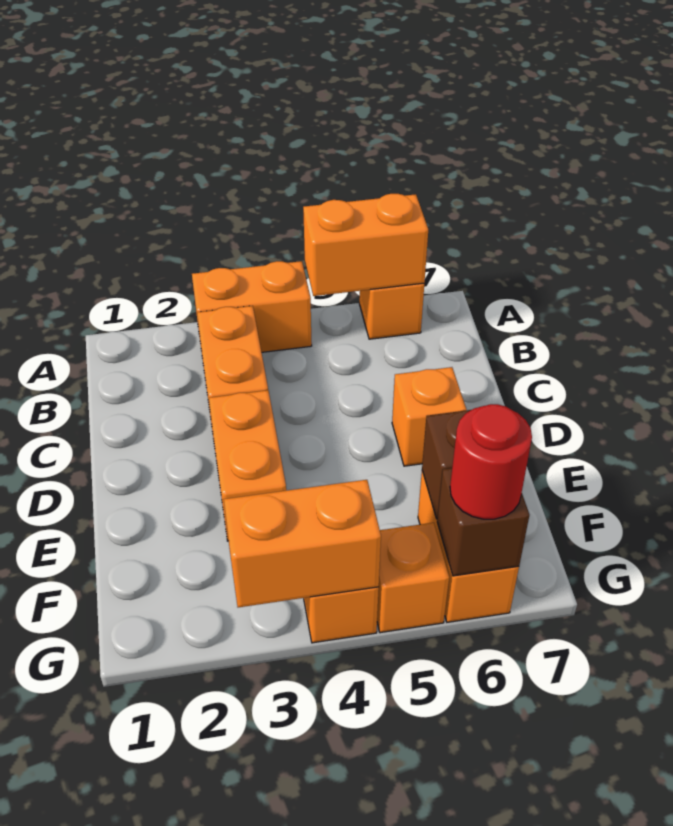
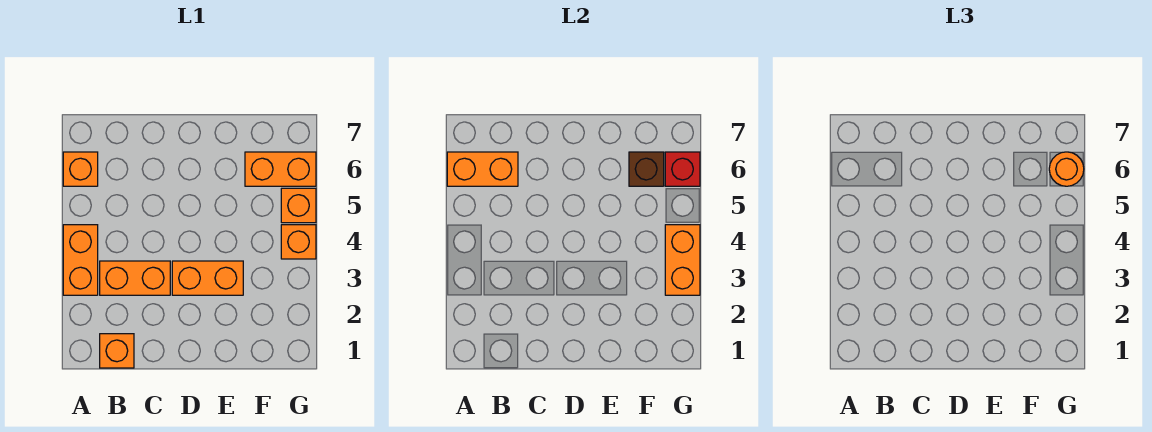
orange 1x2 brick [303,194,428,296] -> orange 1x2 brick turned to [447,152,518,186]
orange 1x1 brick [392,367,467,466] -> orange 1x1 brick moved to [100,334,134,368]
brown 1x1 brick [437,468,529,576] -> red 1x1 brick [665,152,700,186]
red 1x1 round brick [450,404,532,519] -> orange 1x1 round brick [1049,152,1084,186]

